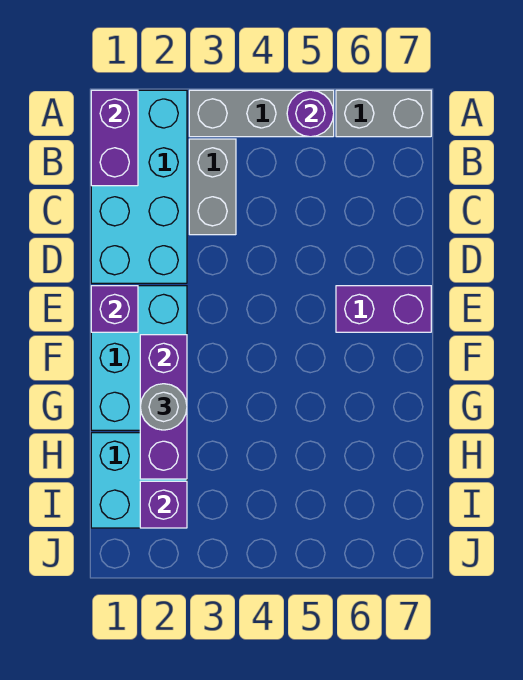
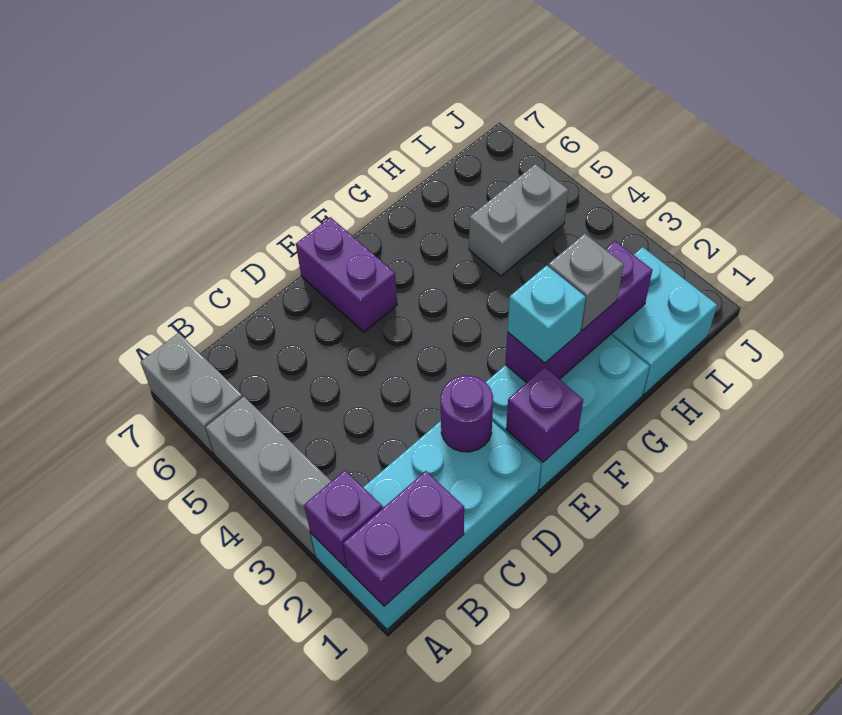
purple 1x1 round brick [287,90,334,137] -> purple 1x1 round brick moved to [441,376,493,452]
grey 1x2 brick [189,139,236,235] -> grey 1x2 brick moved to [469,164,568,276]
none -> cyan 1x1 brick [507,265,586,363]
grey 1x1 round brick [140,384,187,430] -> grey 1x1 brick [548,234,624,330]
purple 1x1 brick [140,481,187,528] -> purple 1x1 brick moved to [304,470,382,568]

